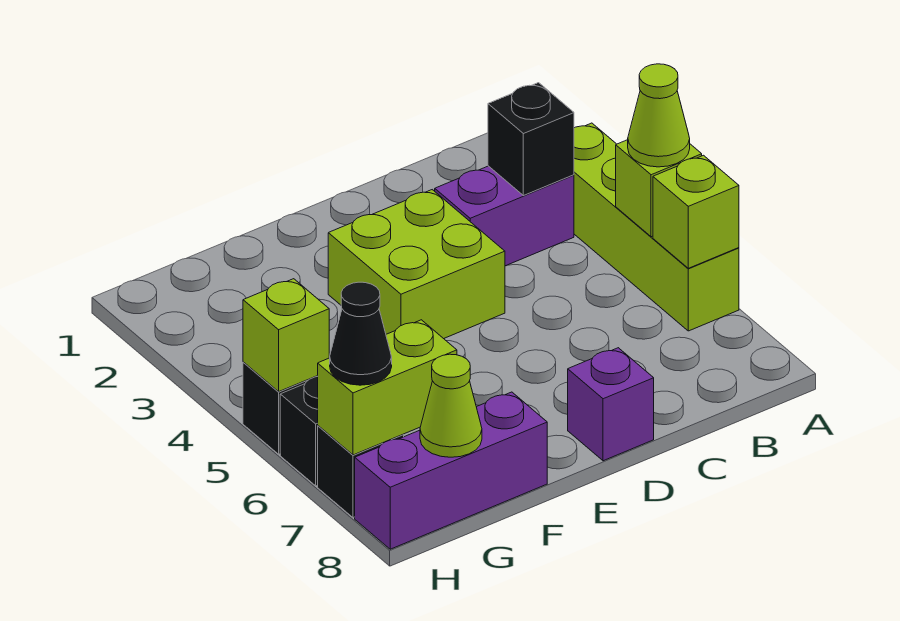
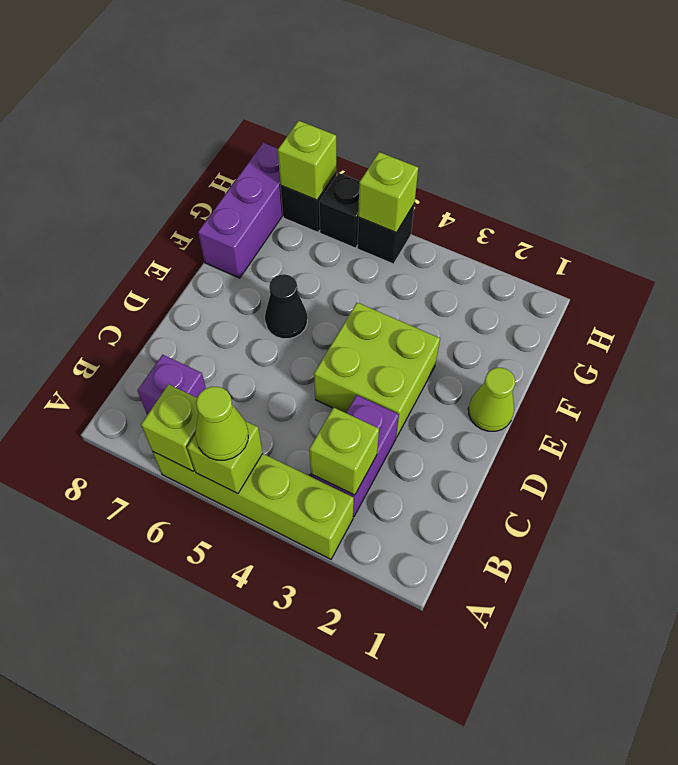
black 1x1 brick [488,83,574,196] -> lime 1x1 brick [309,408,379,495]
purple 1x1 brick [568,348,654,461] -> purple 1x1 brick moved to [138,355,206,415]
lime 1x2 brick [317,320,457,455] -> lime 1x1 brick [278,121,336,200]
lime 1x1 cone [420,354,482,457] -> lime 1x1 cone moved to [468,368,515,431]
black 1x1 cone [330,282,392,385] -> black 1x1 cone moved to [265,274,307,339]

